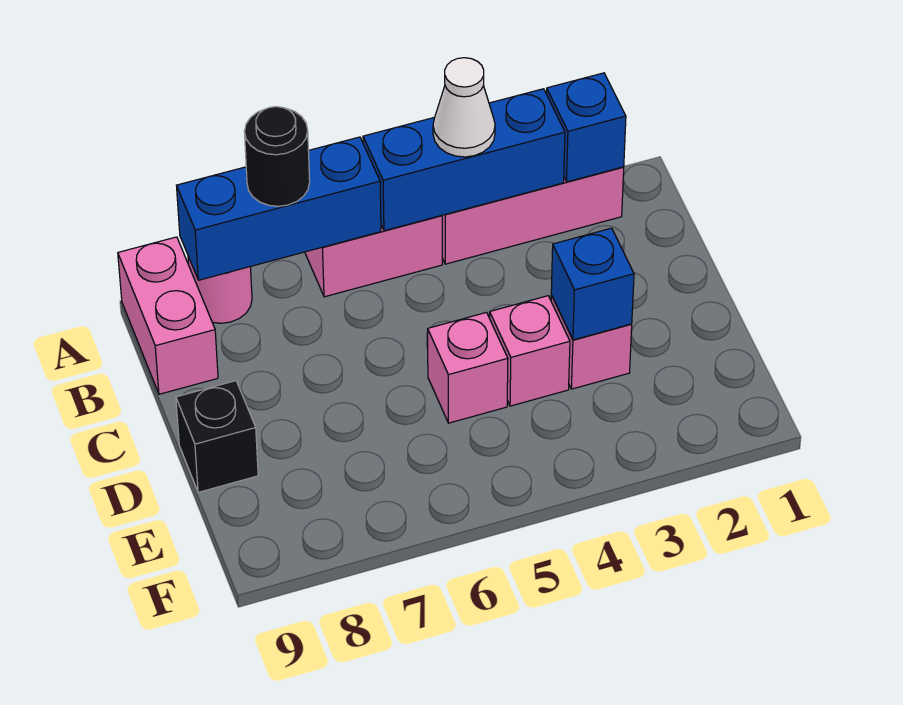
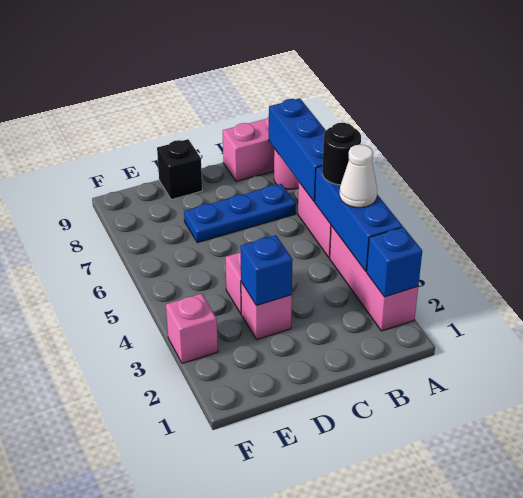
black 1x1 round brick [244,107,310,206] -> black 1x1 round brick moved to [322,123,361,185]
none -> blue 1x3 plate [184,184,296,243]
pink 1x1 brick [428,313,508,423] -> pink 1x1 brick moved to [166,293,218,363]

